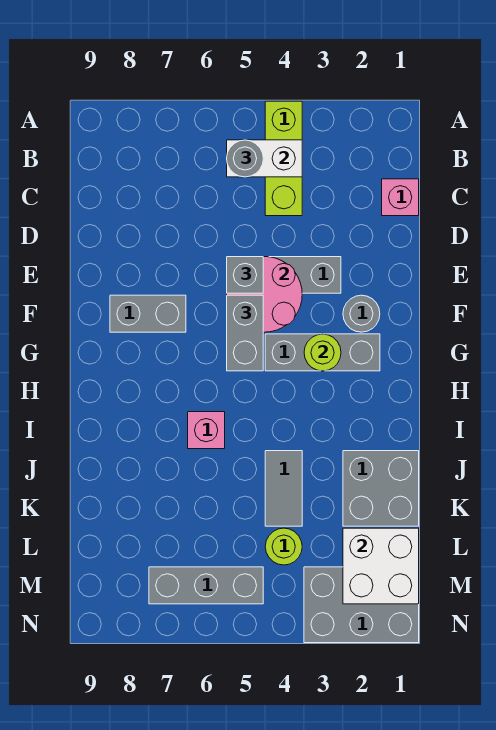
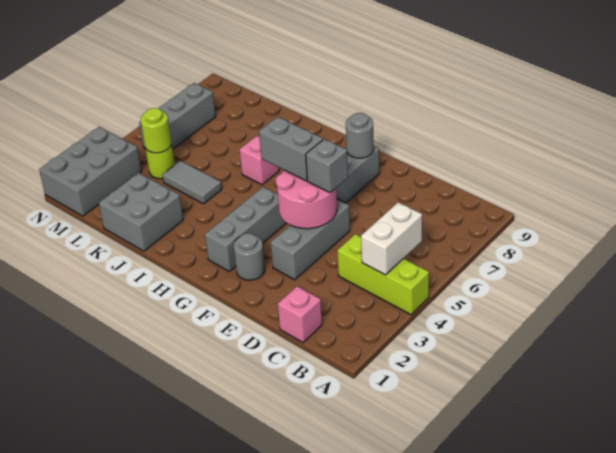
grey 1x1 round brick [227,140,263,177] -> grey 1x1 round brick moved to [346,113,374,158]
lime 1x1 round brick [304,334,341,371] -> lime 1x1 round brick moved to [141,108,171,153]
white 2x2 brick [343,528,419,604] -> none

